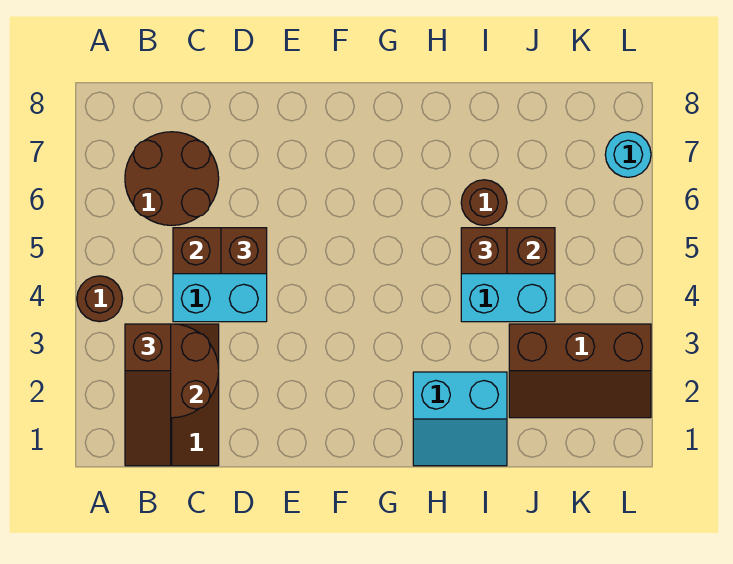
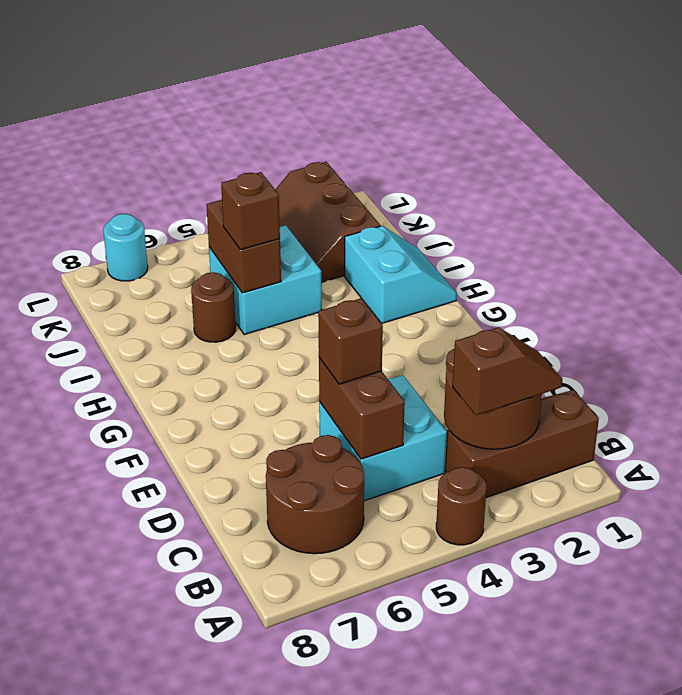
brown 1x3 slope [125,324,171,466] -> brown 1x2 slope [453,327,562,415]
brown 2x3 slope [509,324,651,418] -> brown 2x3 slope turned to [275,162,380,282]

